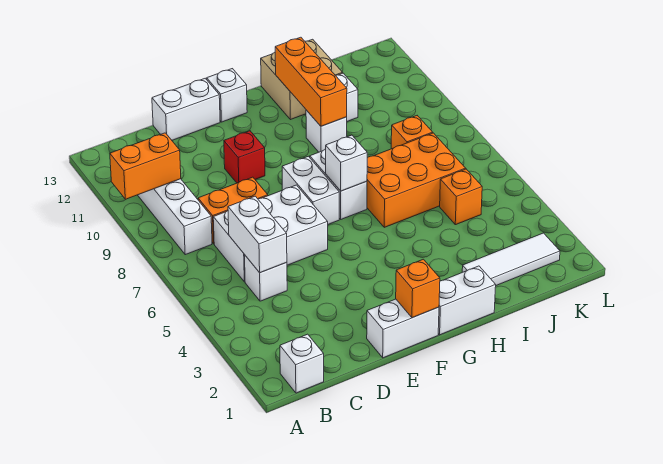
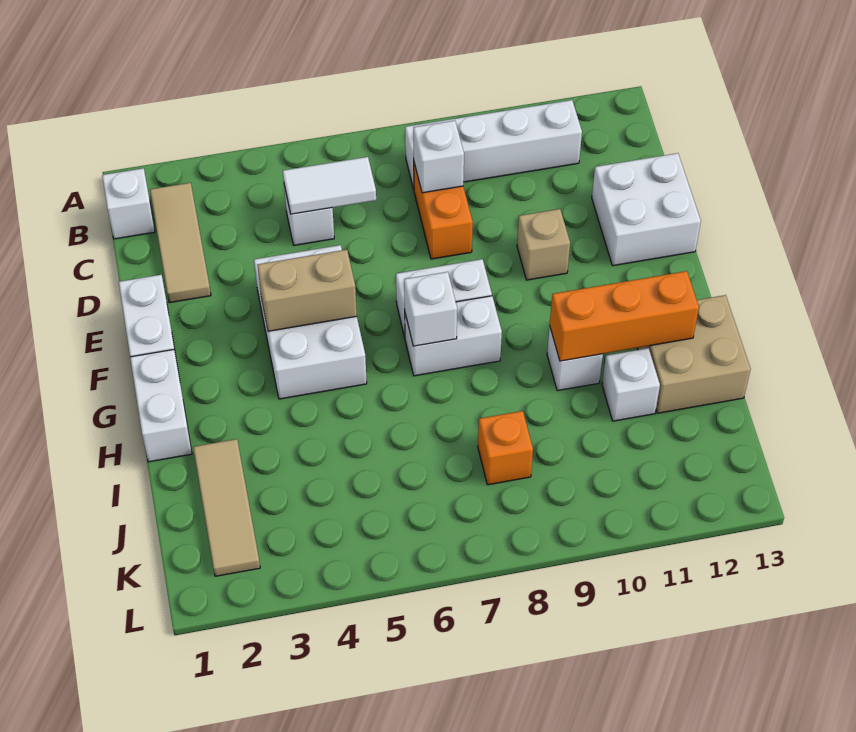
orange 1x2 brick [110,133,181,199] -> none
none -> tan 1x3 tile [150,183,211,303]
white 1x2 brick [228,196,287,273] -> white 1x2 tile [283,157,376,214]
white 2x3 brick [213,185,328,282] -> white 2x3 brick moved to [254,245,367,399]
white 1x2 brick [152,78,220,140] -> white 2x2 brick [592,153,701,266]
red 1x1 brick [224,131,265,183] -> tan 1x1 brick [517,209,570,280]
orange 1x1 brick [396,259,440,318] -> none
none -> tan 1x2 brick [258,250,357,331]
white 1x1 brick [207,69,247,122] -> white 1x1 brick moved to [413,121,464,193]
orange 2x3 brick [367,133,466,227] -> none
white 1x3 tile [462,233,560,285] -> tan 1x3 tile [193,439,260,576]
orange 1x1 brick [440,169,482,225] -> none

